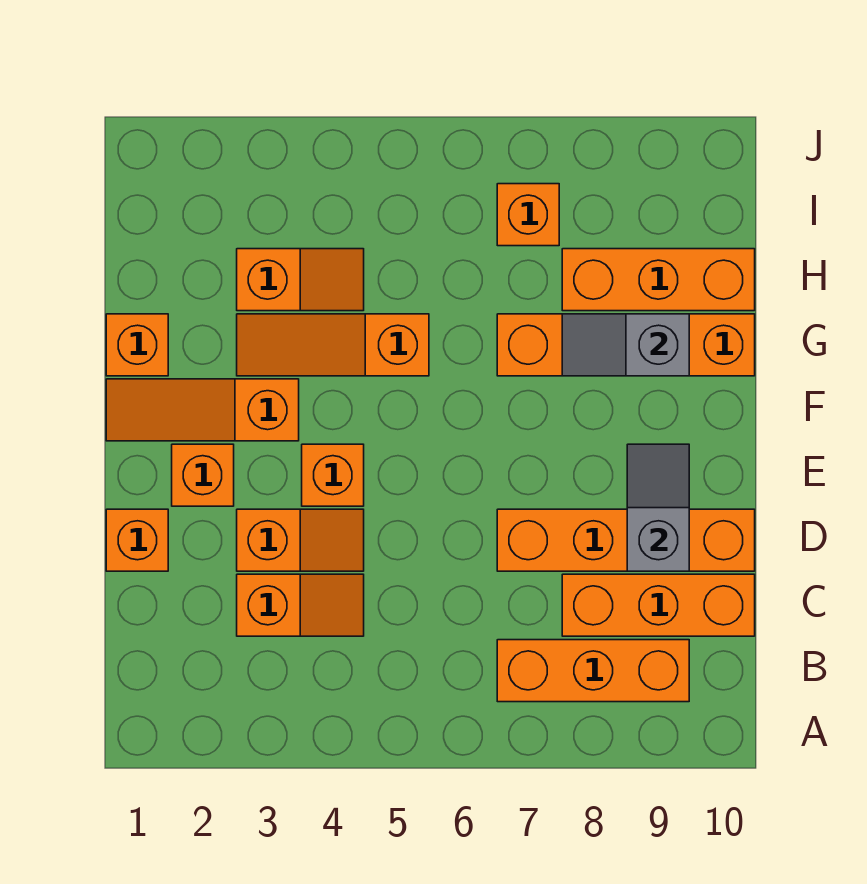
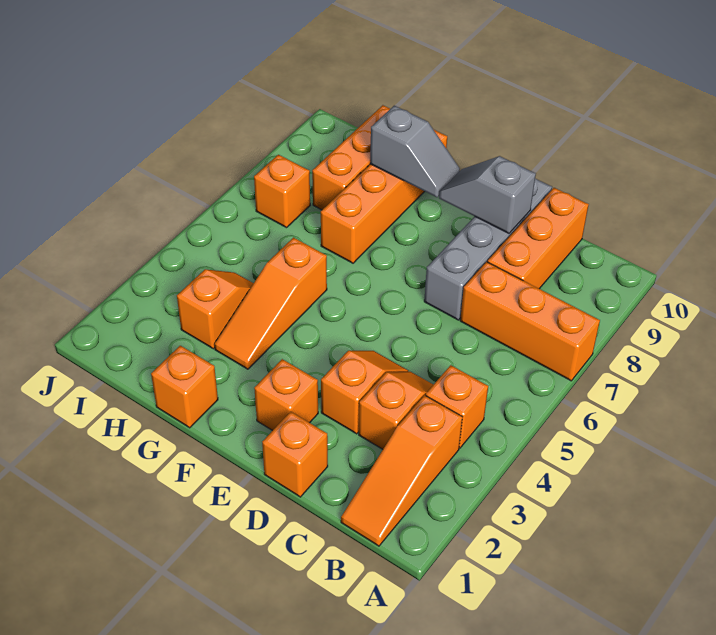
orange 1x3 brick [497,640,689,702] -> orange 1x3 brick turned to [460,262,600,381]
orange 1x4 brick [497,509,755,571] -> grey 1x4 brick [424,179,552,320]
orange 1x1 brick [302,444,364,506] -> orange 1x1 brick moved to [426,365,488,448]
orange 1x3 slope [106,379,299,441] -> orange 1x3 slope moved to [341,395,462,546]
grey 1x2 slope [562,314,689,376] -> grey 1x2 slope turned to [370,106,460,197]

